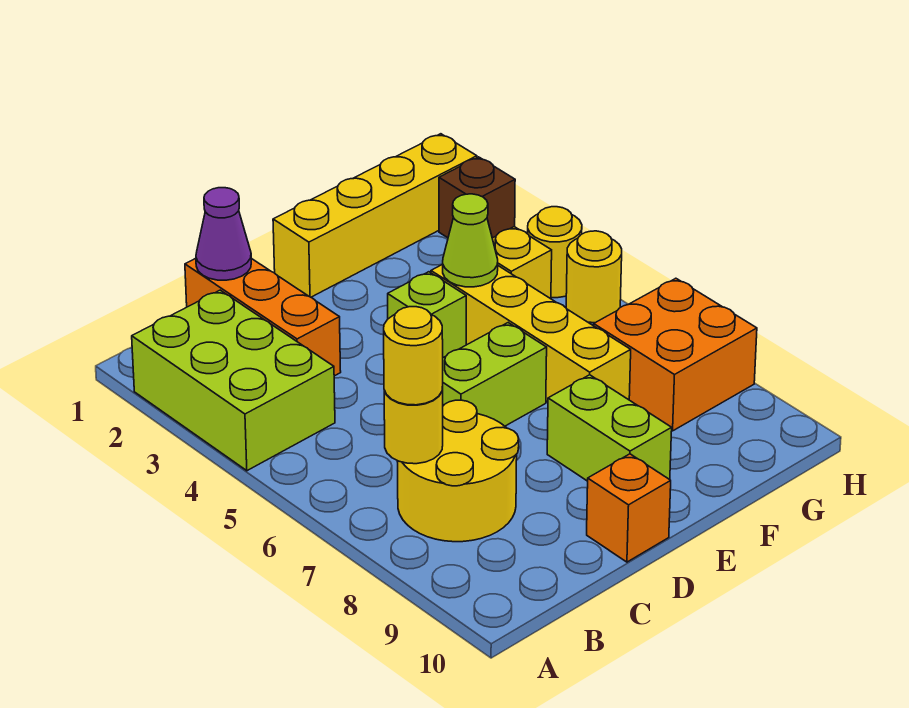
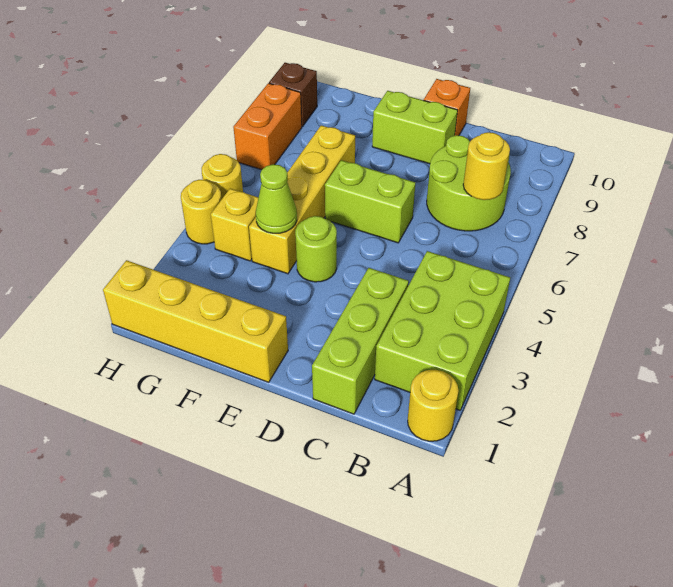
yellow 2x2 round brick [397,400,519,542] -> lime 2x2 round brick [427,135,511,231]
yellow 1x1 round brick [384,307,443,405] -> yellow 1x1 round brick moved to [408,370,459,441]
orange 1x3 brick [185,258,341,376] -> lime 1x3 brick [312,268,409,414]
purple 1x1 cone [196,188,251,280] -> none
lime 1x1 brick [388,272,466,358] -> lime 1x1 round brick [295,216,337,282]
lime 1x2 brick [547,375,672,481] -> lime 1x2 brick turned to [372,91,458,164]
orange 2x2 brick [594,278,757,431] -> orange 1x2 brick [233,83,302,170]
brown 1x1 brick [439,157,515,238] -> brown 1x1 brick moved to [269,63,317,127]

